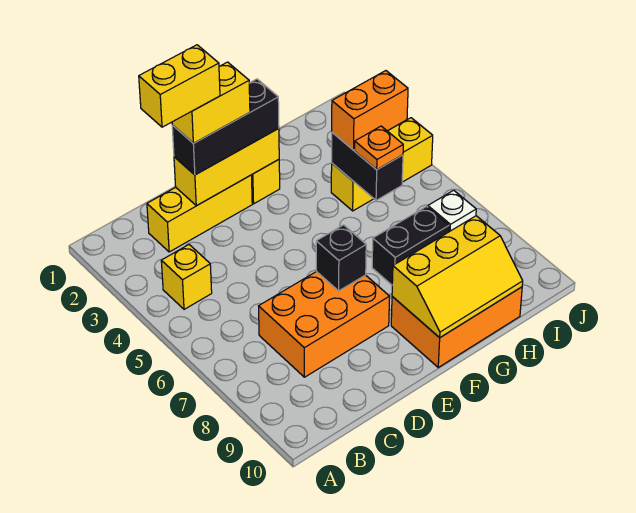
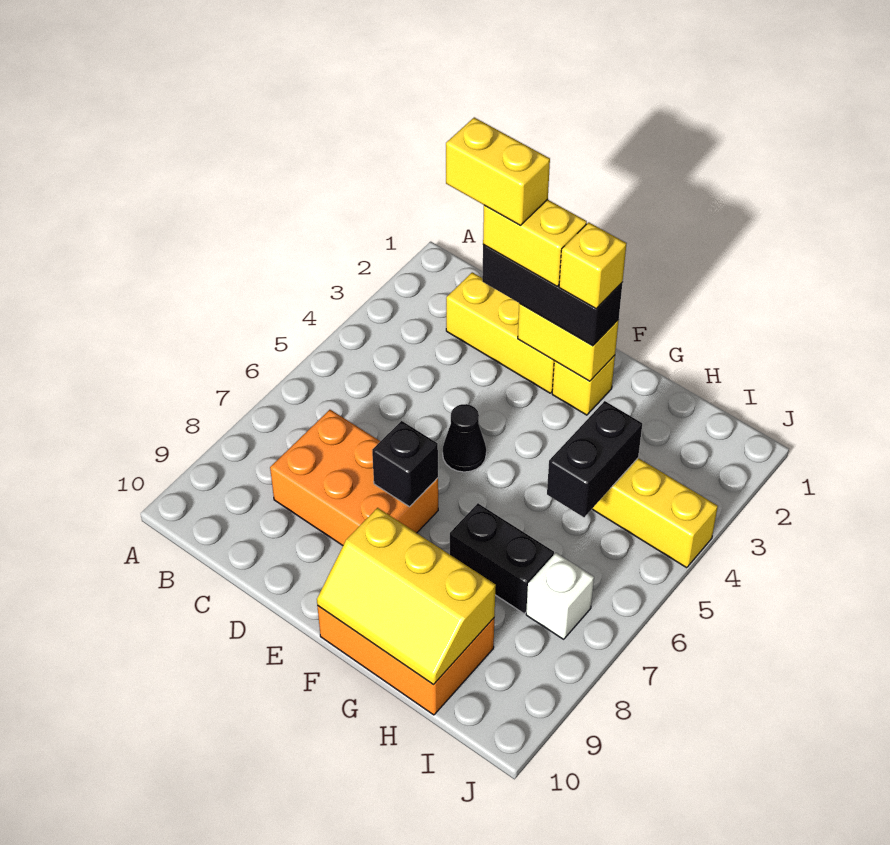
yellow 1x1 brick [161,245,212,309] -> yellow 1x1 brick moved to [559,222,626,309]
yellow 1x3 brick [174,128,279,206] -> yellow 1x2 brick [518,303,619,381]
none -> black 1x1 cone [443,404,486,472]
orange 1x2 brick [332,71,408,150] -> none
orange 1x1 plate [355,126,403,170] -> none

